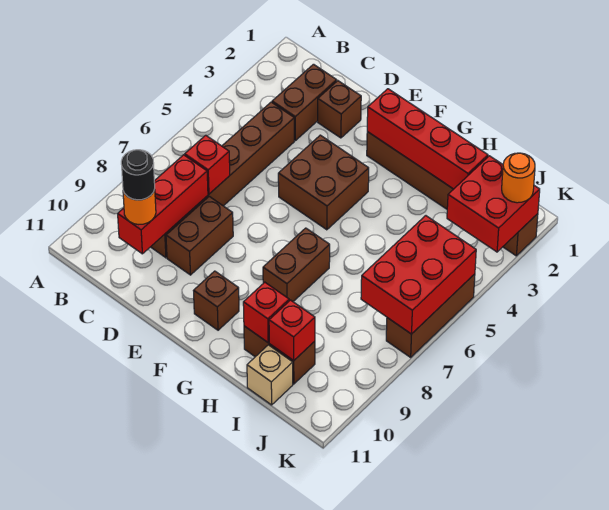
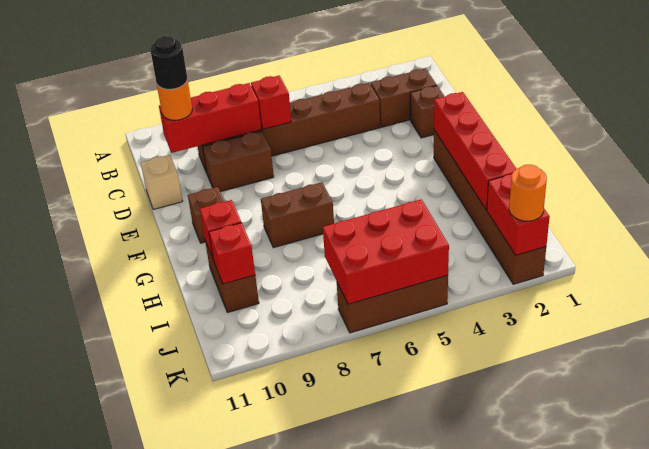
brown 2x2 brick [278,135,369,230] -> none
tan 1x1 brick [247,345,293,405] -> tan 1x1 brick moved to [141,155,183,210]
red 2x2 brick [447,156,540,252] -> red 1x2 brick [487,174,550,255]

